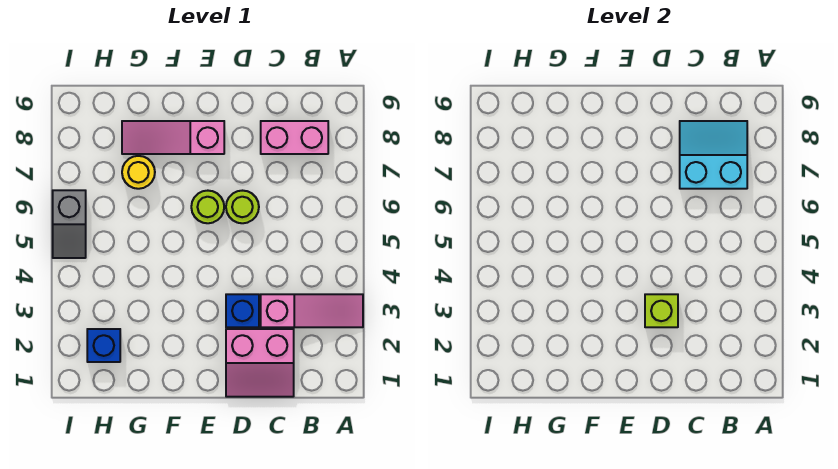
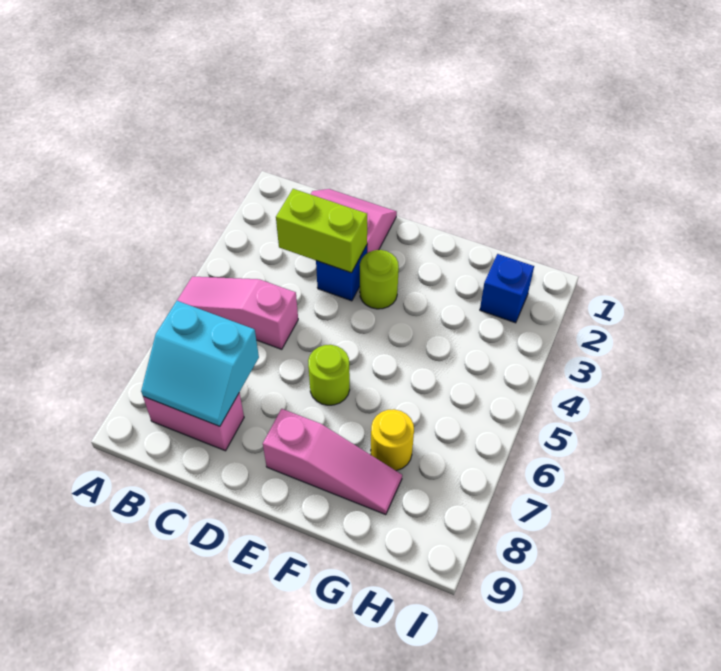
pink 1x3 slope [261,294,363,327] -> pink 1x3 slope moved to [177,277,298,349]
lime 1x1 brick [645,294,678,327] -> lime 1x2 brick [276,189,367,273]
lime 1x1 round brick [226,191,259,223] -> lime 1x1 round brick moved to [360,250,399,309]
grey 1x2 slope [53,190,86,258] -> none

